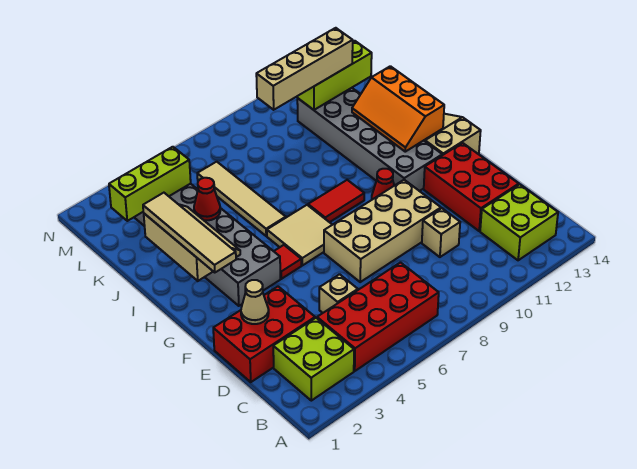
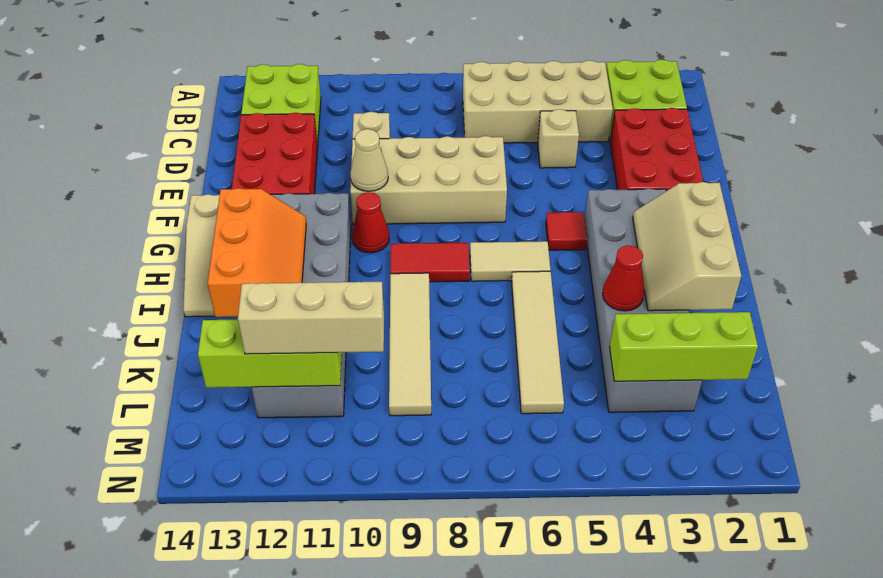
red 2x4 brick [317,263,439,371] -> tan 2x4 brick [463,60,613,143]
red 2x3 brick [213,287,315,382] -> red 2x3 brick turned to [610,108,703,191]
tan 1x1 cone [241,280,269,324] -> tan 1x1 cone moved to [350,129,388,191]
tan 1x4 tile [143,193,236,273] -> tan 1x4 tile moved to [389,273,431,416]
tan 2x2 tile [267,205,332,265] -> tan 1x2 tile [470,241,551,281]
tan 1x4 brick [256,28,353,110] -> tan 1x3 brick [238,282,384,354]

